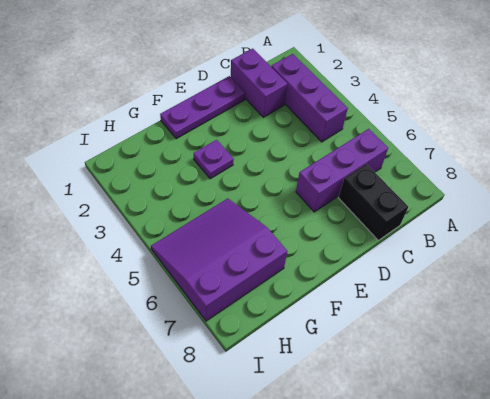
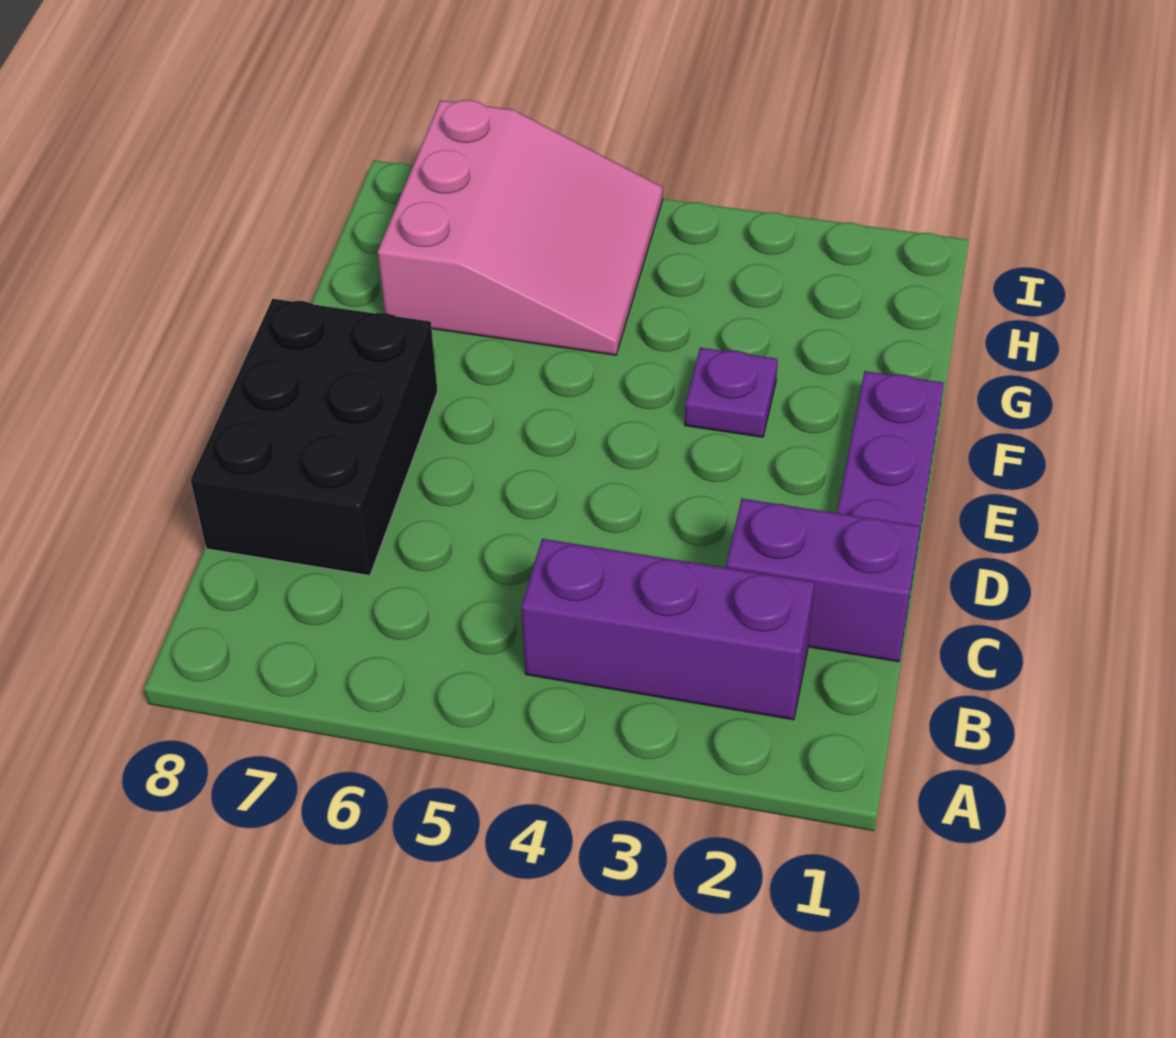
purple 1x3 brick [296,129,388,212] -> none
black 1x2 brick [339,164,408,240] -> black 2x3 brick [191,299,438,576]
purple 3x3 slope [151,198,287,321] -> pink 3x3 slope [378,100,663,355]

